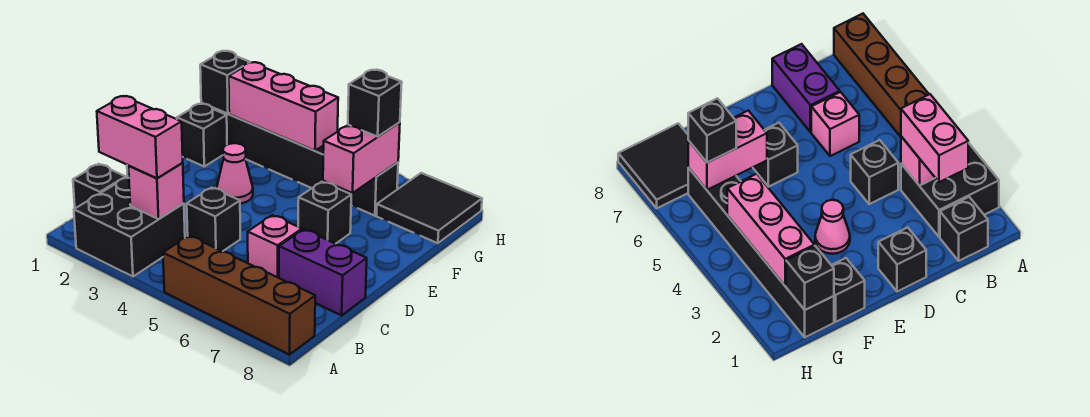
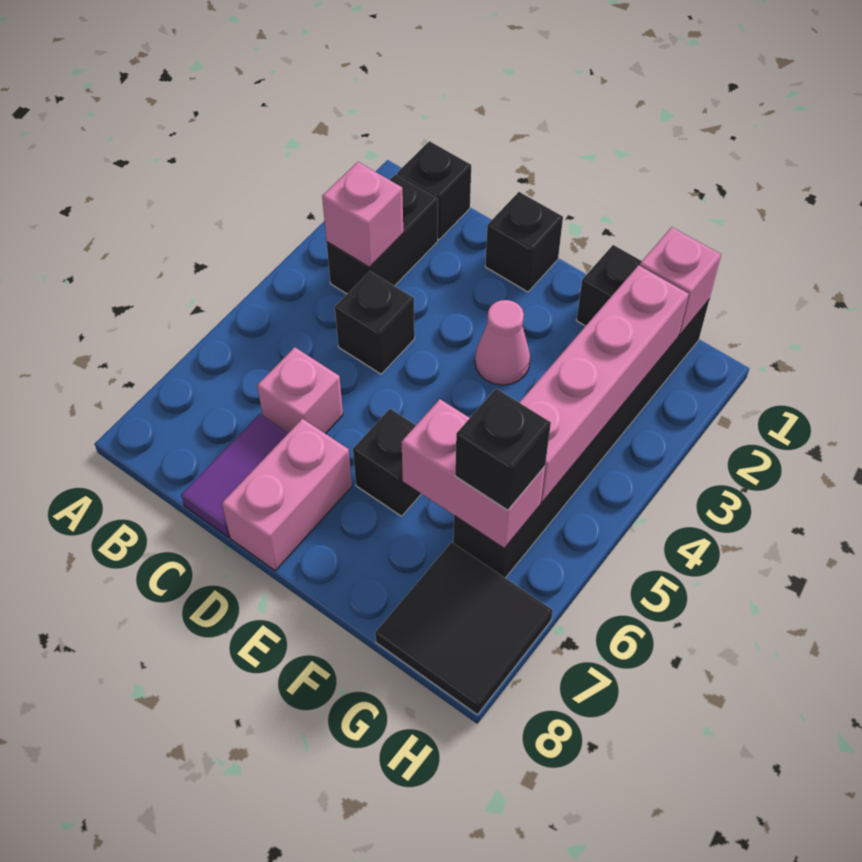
black 2x2 brick [74,177,185,276] -> black 1x2 brick [327,174,438,294]
brown 1x4 brick [163,236,315,355] -> none
pink 1x2 brick [97,96,183,178] -> pink 1x2 brick moved to [222,419,352,571]
purple 1x2 brick [279,229,367,315] -> purple 1x2 tile [181,414,288,537]
black 1x1 brick [200,51,250,114] -> pink 1x1 brick [639,227,721,335]
pink 1x3 brick [229,62,338,151] -> pink 1x4 brick [519,265,689,502]

